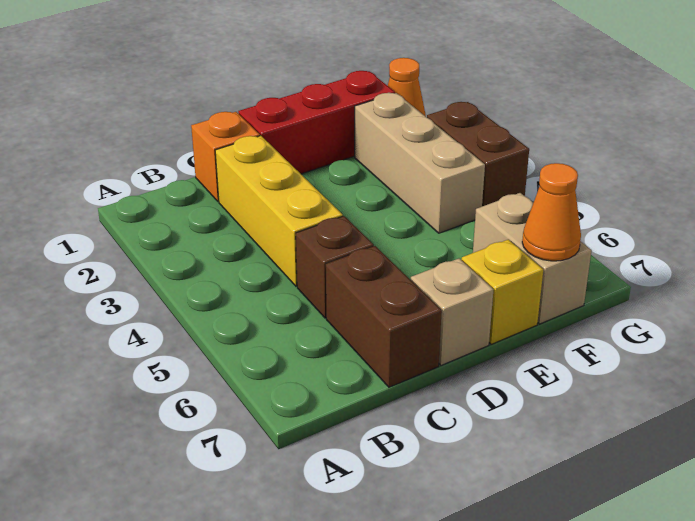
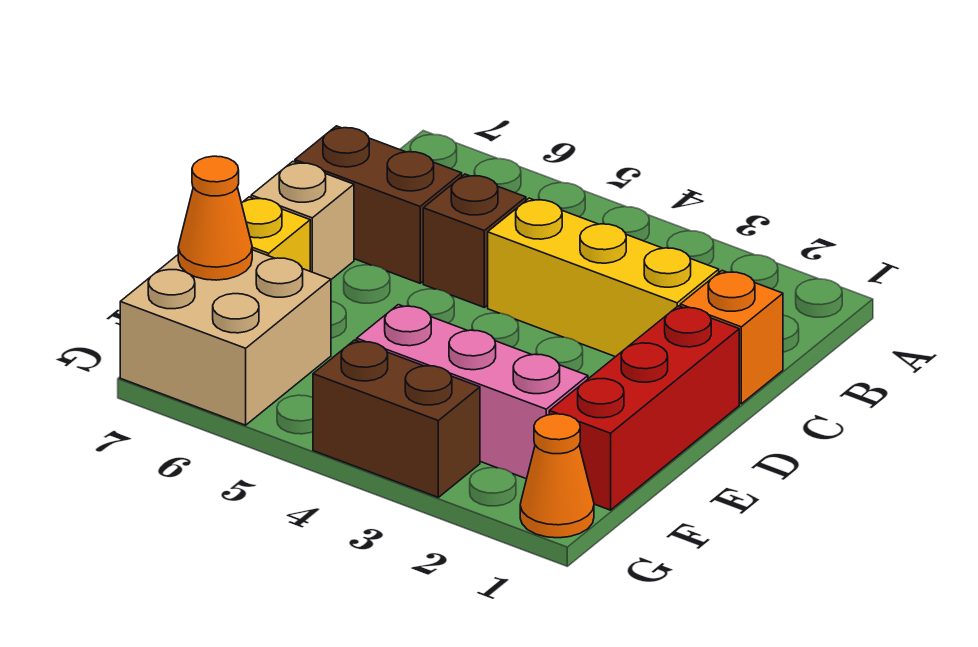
tan 1x3 brick [355,93,485,233] -> pink 1x3 brick [357,305,588,479]
tan 1x2 brick [473,193,592,324] -> tan 2x2 brick [120,250,331,425]

